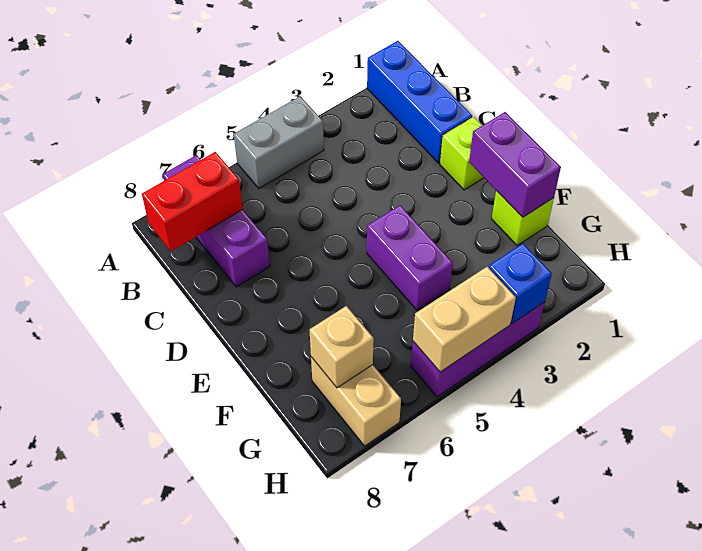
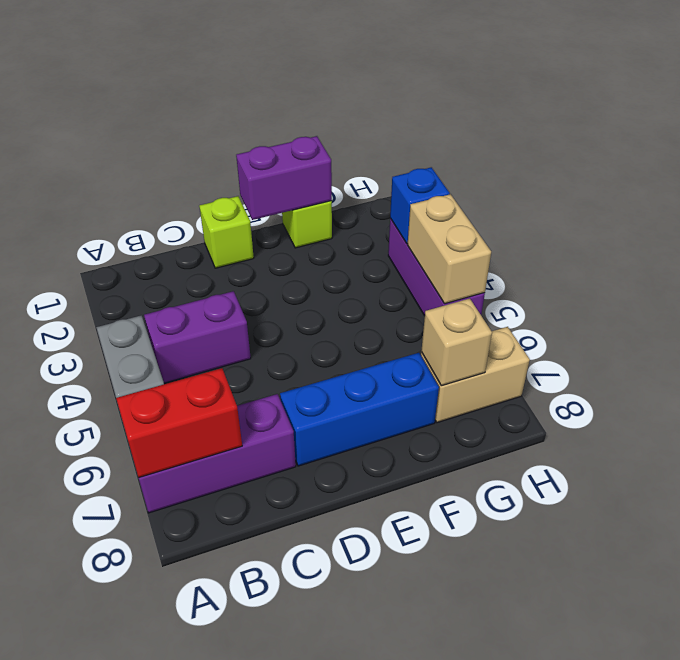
blue 1x3 brick [367,41,472,163] -> blue 1x3 brick moved to [280,353,439,466]
red 1x2 brick [142,152,243,251] -> red 1x2 brick turned to [116,368,242,478]
purple 1x2 brick [367,205,453,310] -> purple 1x2 brick moved to [144,291,251,383]

